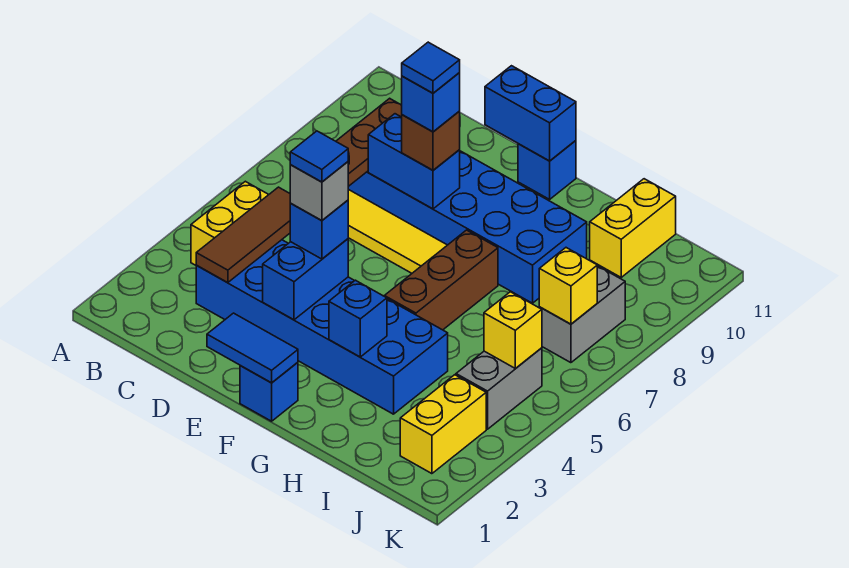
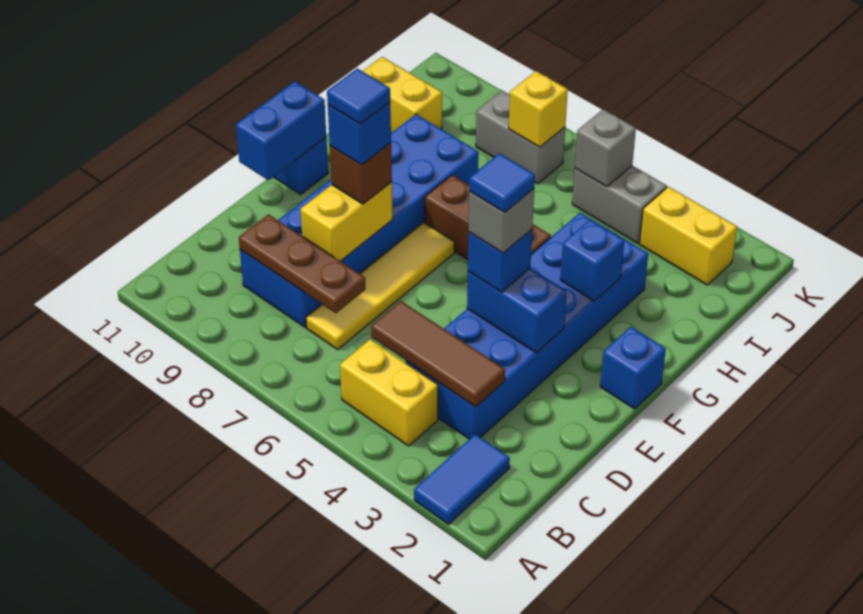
blue 1x2 brick [368,114,460,209] -> yellow 1x2 brick [300,182,393,261]
blue 1x2 tile [207,313,298,383] -> blue 1x2 tile moved to [414,434,510,524]
yellow 1x1 brick [484,292,542,369] -> grey 1x1 brick [575,109,636,187]

